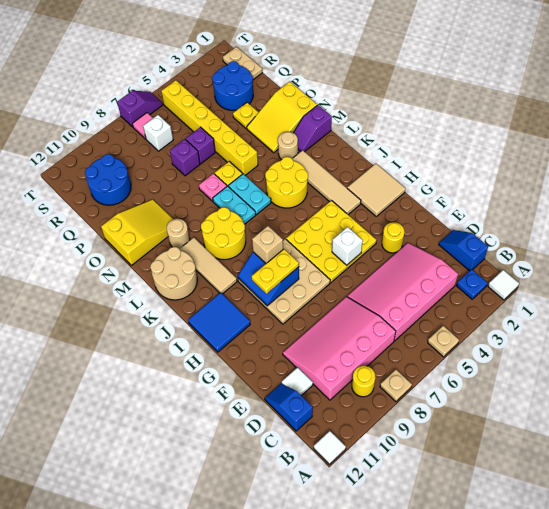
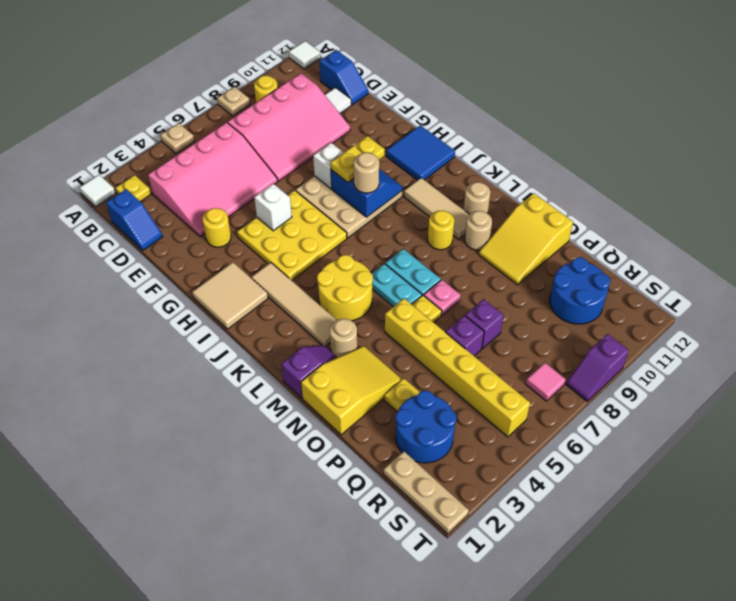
blue 1x1 plate [457,269,487,299] -> yellow 1x1 plate [116,175,151,202]
tan 1x1 brick [252,226,283,263] -> tan 1x1 round brick [354,153,379,193]
yellow 2x2 round brick [201,207,246,260] -> yellow 1x1 round brick [428,211,454,250]
tan 2x2 round brick [150,247,197,300] -> tan 1x1 round brick [464,182,490,214]
tan 1x2 plate [223,47,262,80] -> tan 1x3 plate [383,451,469,534]
white 1x1 brick [143,115,173,151] -> white 1x1 brick moved to [313,143,344,189]
purple 1x2 slope [117,91,163,127] -> purple 1x2 slope moved to [566,334,629,401]

